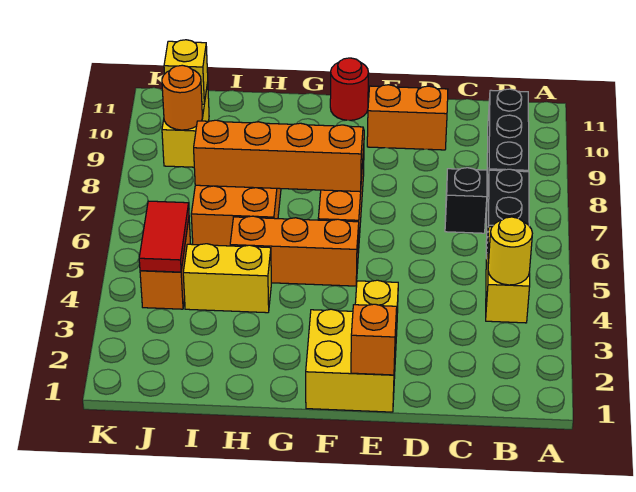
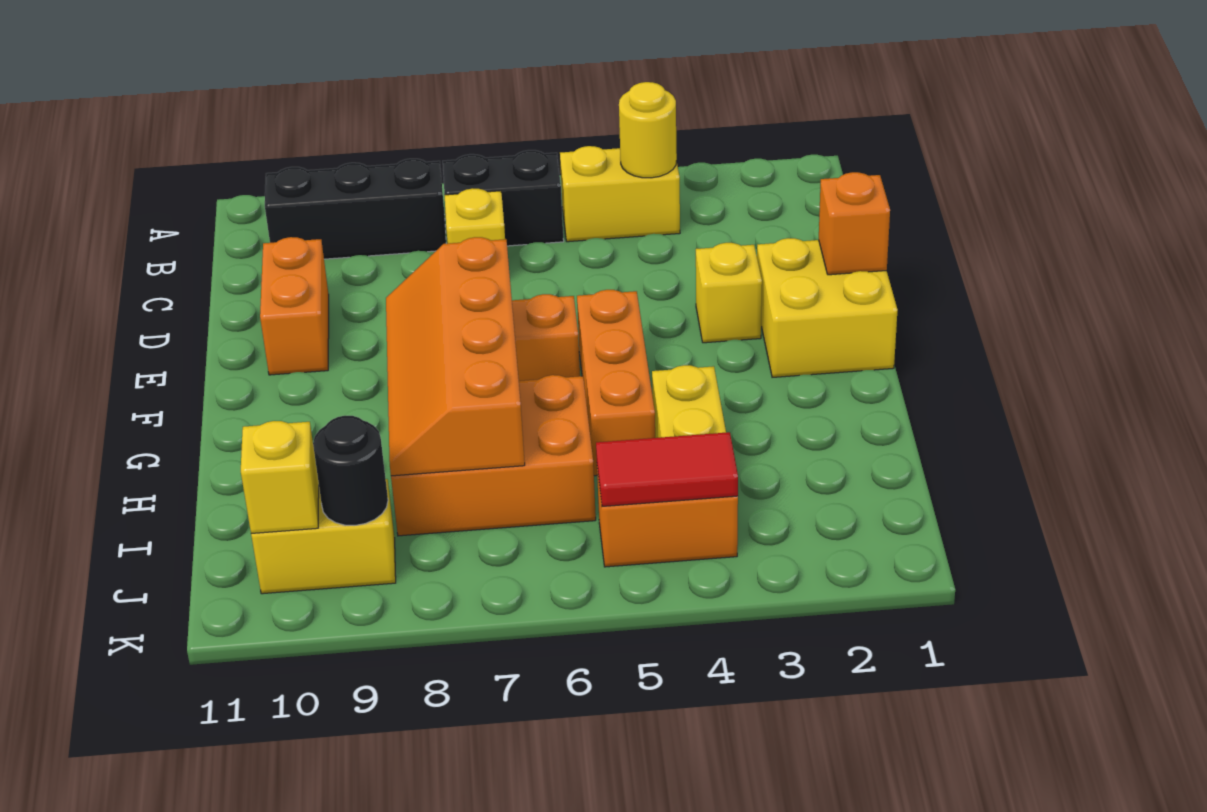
black 1x1 brick [445,168,487,233] -> yellow 1x1 brick [445,188,505,243]
red 1x1 round brick [330,58,368,120] -> none
orange 1x1 round brick [162,65,202,130] -> black 1x1 round brick [313,416,388,525]

